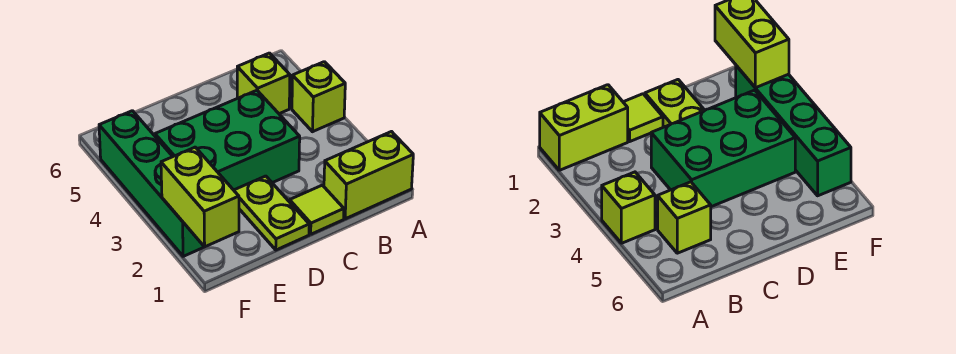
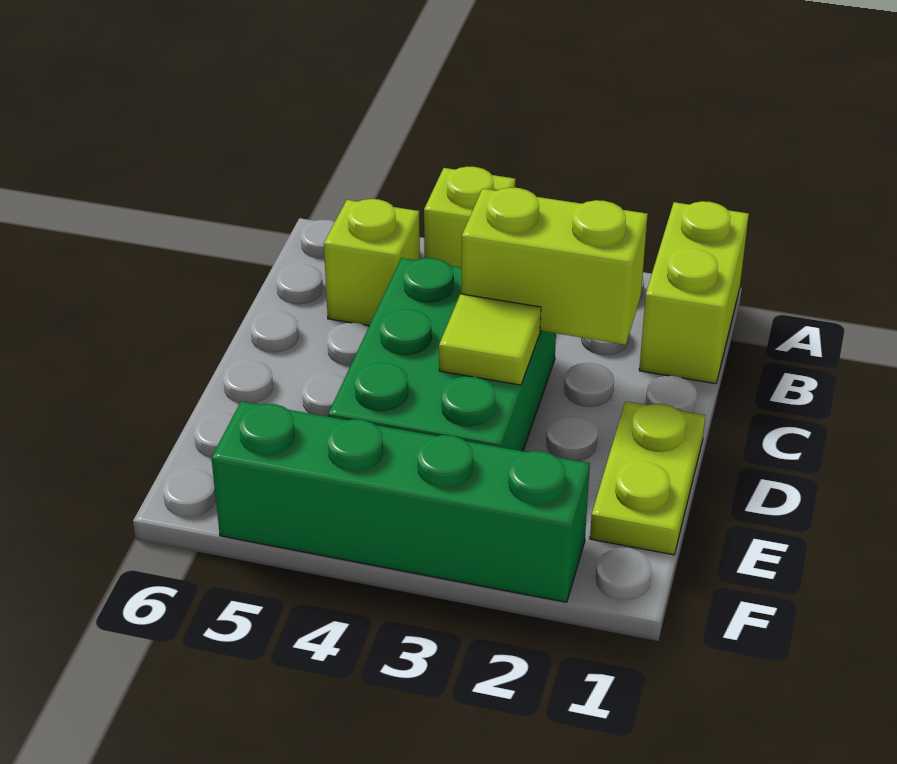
lime 1x1 tile [290,185,344,234] -> lime 1x1 tile moved to [439,294,541,385]
lime 1x2 plate [234,176,309,250] -> lime 1x2 plate turned to [590,401,705,555]
lime 1x2 brick [161,147,239,247] -> lime 1x2 brick moved to [461,188,648,345]

